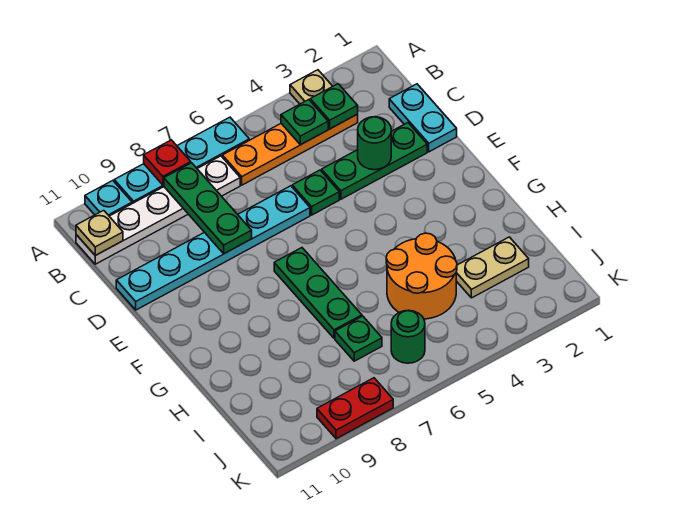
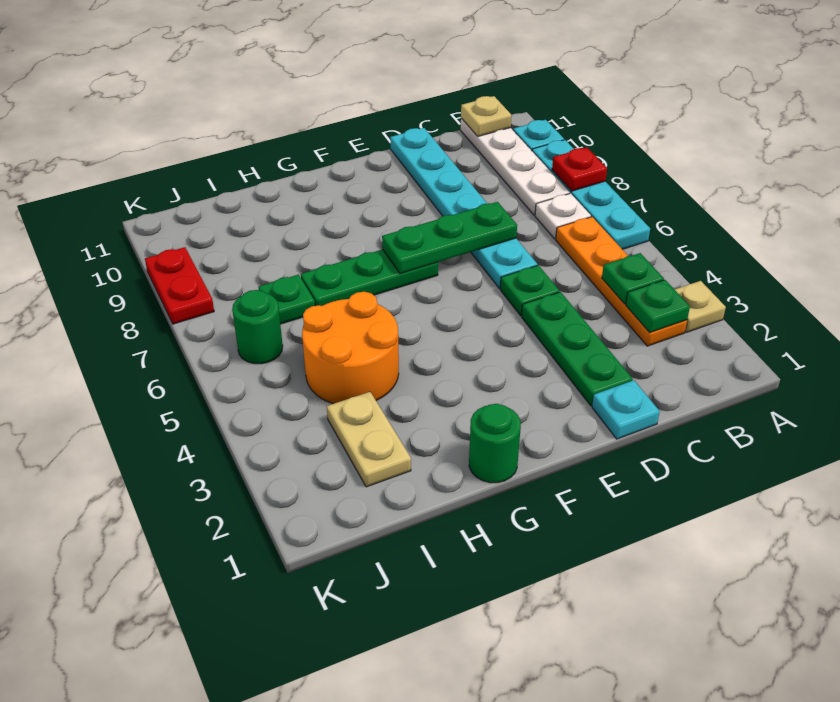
green 1x3 plate [164,163,252,254] -> green 1x3 plate moved to [382,202,517,274]
cyan 1x2 plate [389,84,457,152] -> cyan 1x1 plate [592,380,660,439]
green 1x1 round brick [358,117,391,170] -> green 1x1 round brick moved to [469,404,521,483]

